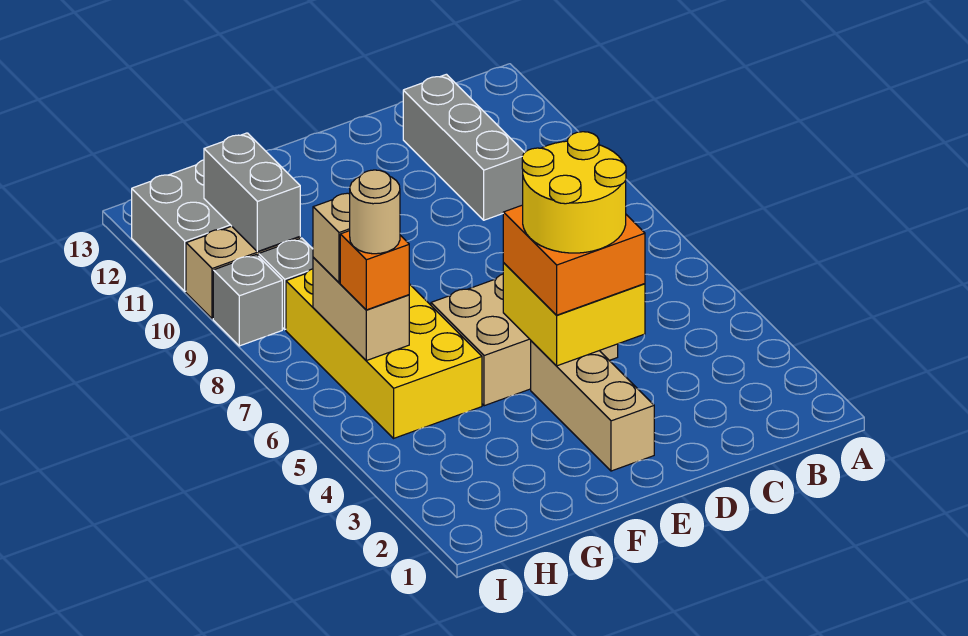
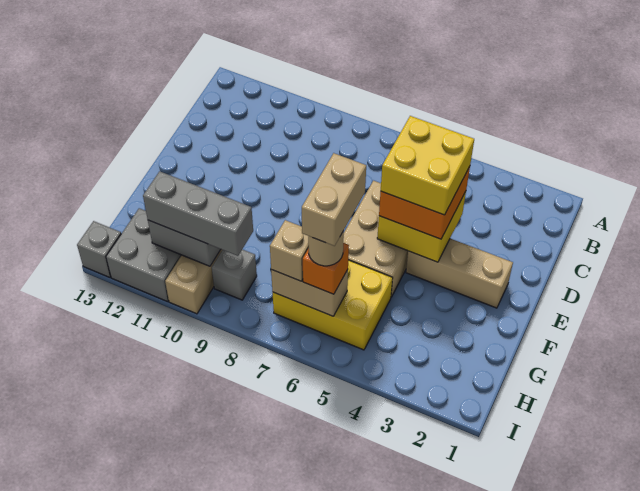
grey 1x3 brick [403,74,525,220] -> grey 1x3 brick moved to [143,171,253,256]
yellow 2x2 round brick [522,132,626,253] -> yellow 2x2 brick [381,116,474,215]
yellow 2x4 brick [286,269,482,438] -> yellow 2x3 brick [273,260,393,350]
none -> tan 1x2 brick [302,153,366,246]
grey 1x1 brick [213,254,282,346] -> grey 1x1 brick moved to [77,221,121,277]

